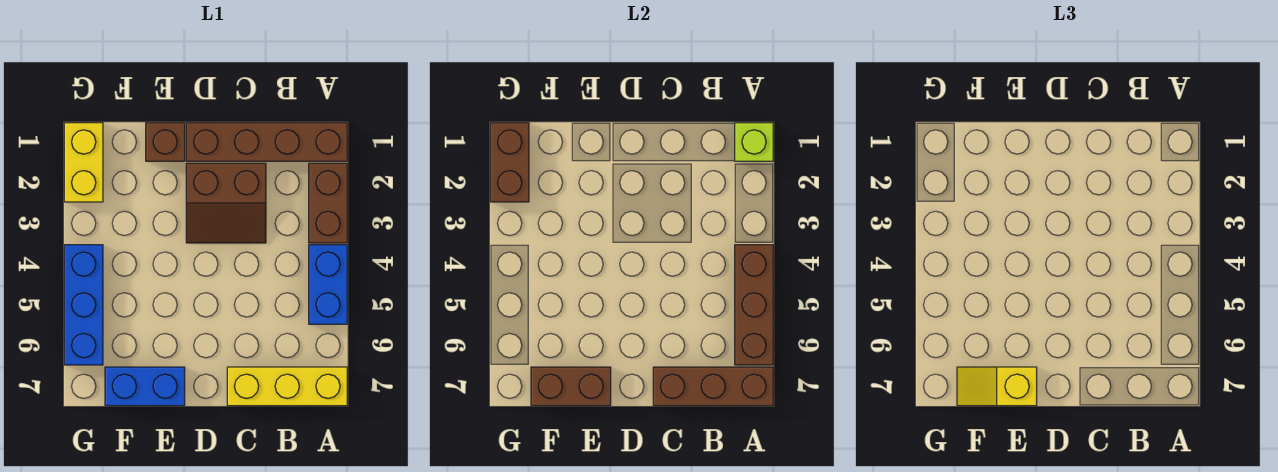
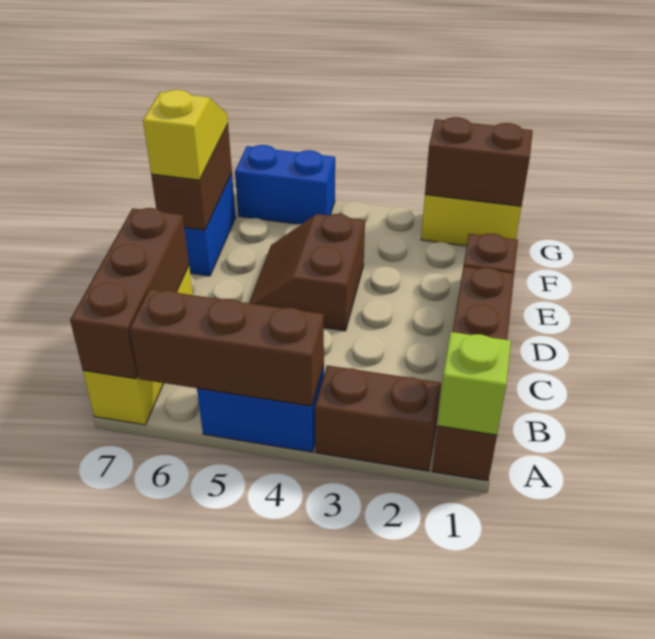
brown 2x2 slope [186,163,266,243] -> brown 2x2 slope moved to [249,214,365,331]
blue 1x3 brick [64,245,103,365] -> blue 1x2 brick [235,145,335,224]

